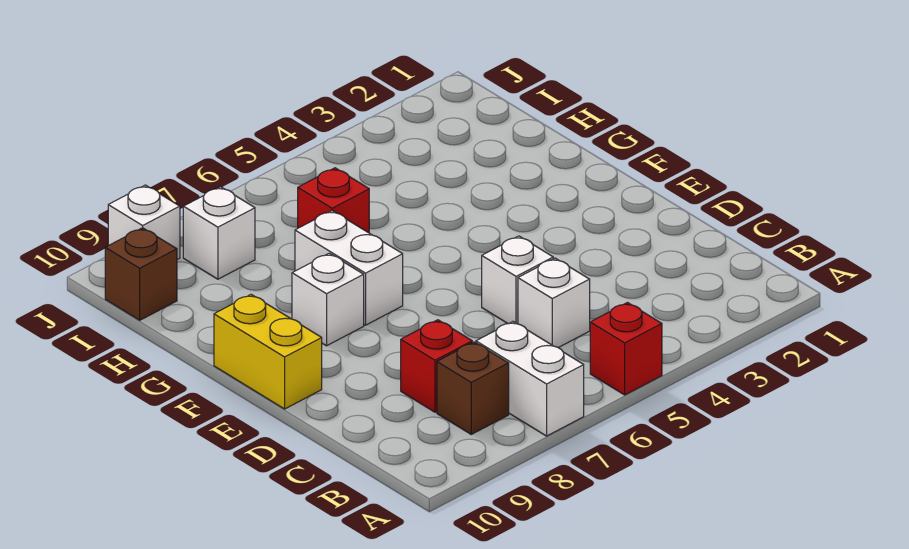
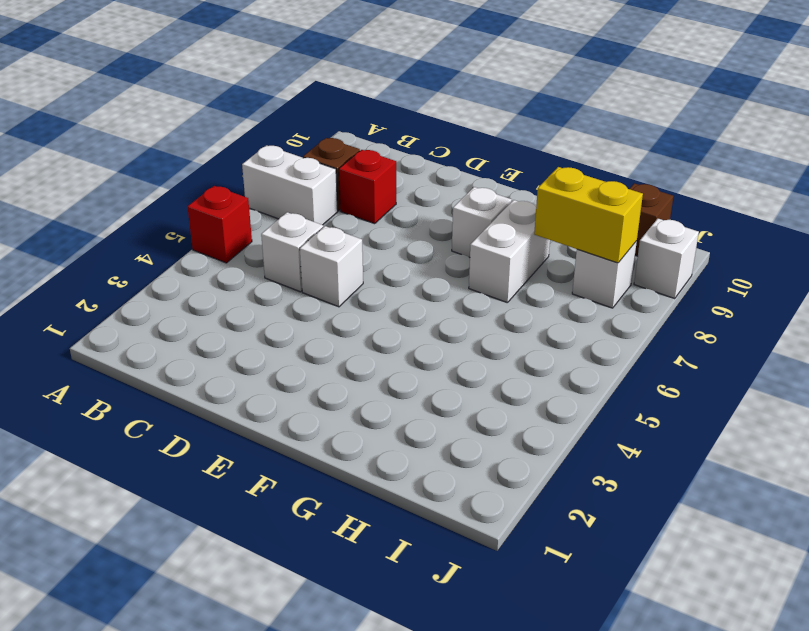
yellow 1x2 brick [214,295,322,409] -> yellow 1x2 brick moved to [534,167,643,263]
white 1x2 brick [295,211,403,325] -> white 1x2 brick turned to [469,200,550,303]
red 1x1 brick [298,168,369,233] -> none

